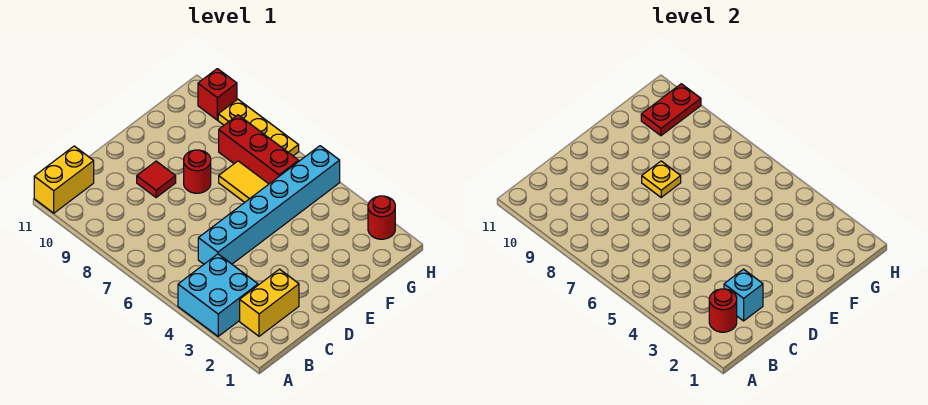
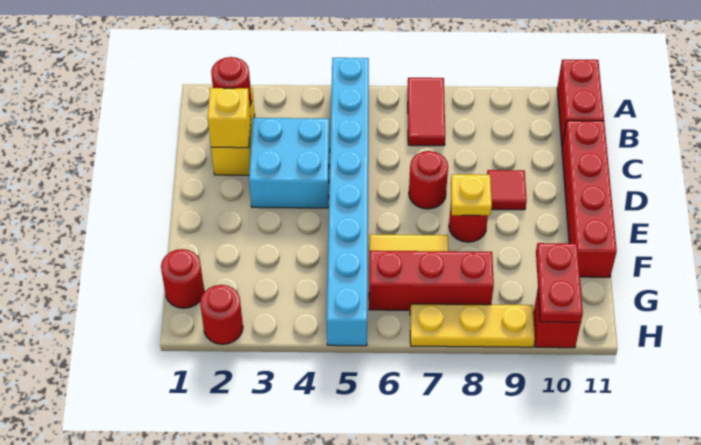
cyan 2x2 brick [178,254,258,336] -> cyan 2x2 brick moved to [249,118,330,208]
none -> red 1x2 tile [408,78,445,146]
yellow 1x2 brick [34,146,94,213] -> red 1x2 brick [557,60,604,144]
cyan 1x1 brick [724,269,763,321] -> yellow 1x1 brick [208,88,251,148]
cyan 1x6 brick [198,146,340,264] -> cyan 1x8 brick [327,58,369,346]
none -> red 1x4 brick [562,120,617,277]
none -> red 1x1 round brick [409,151,448,209]
none -> red 1x1 round brick [161,249,204,308]

